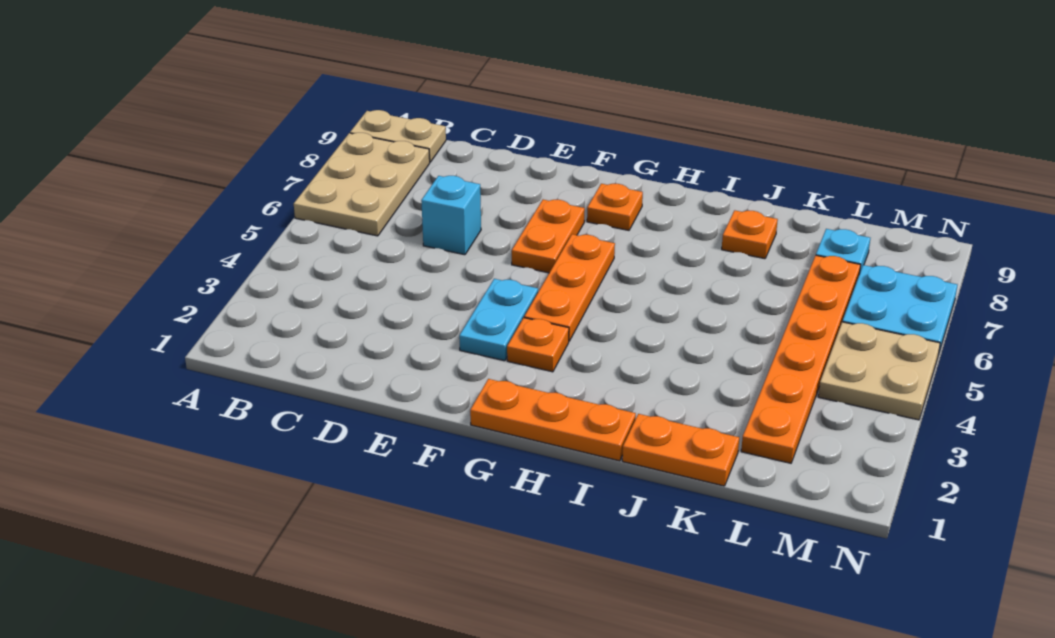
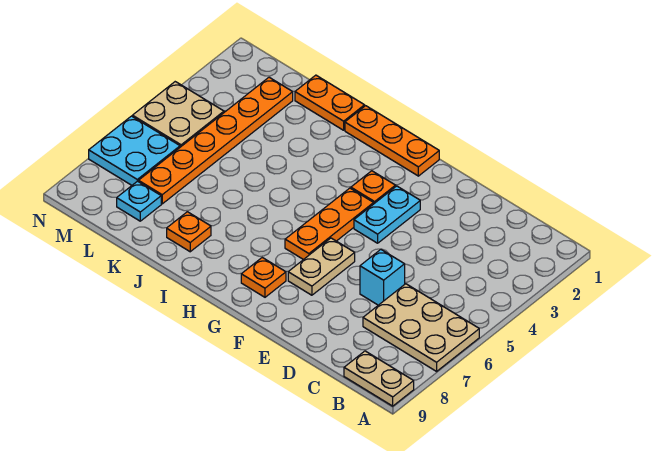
tan 2x3 plate [294,133,430,236] -> tan 2x3 plate turned to [363,284,479,371]
orange 1x2 plate [512,200,585,273] -> tan 1x2 plate [288,238,355,295]

